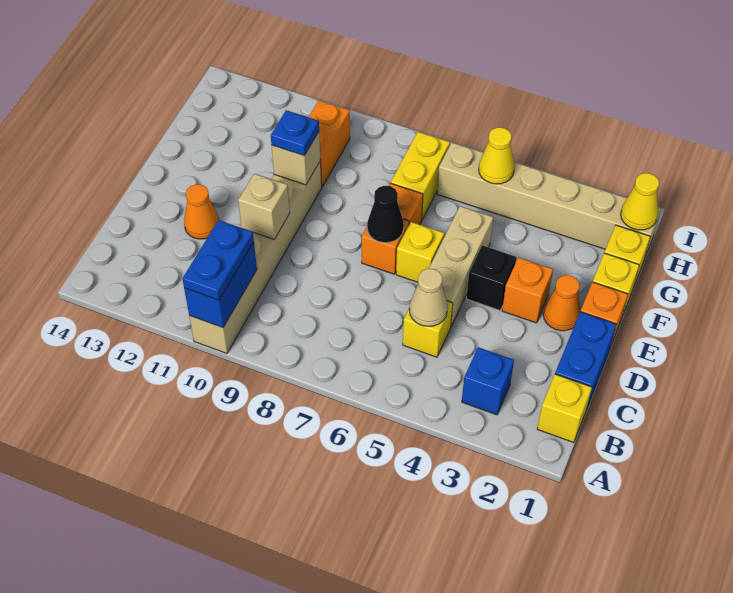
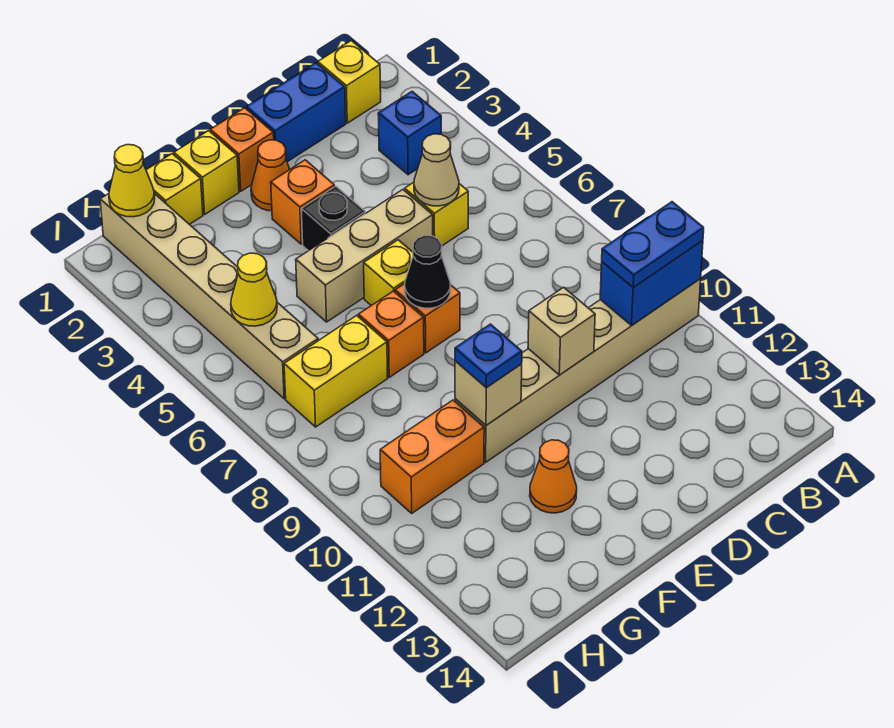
orange 1x1 cone [184,184,219,239] -> orange 1x1 cone moved to [530,440,577,513]

